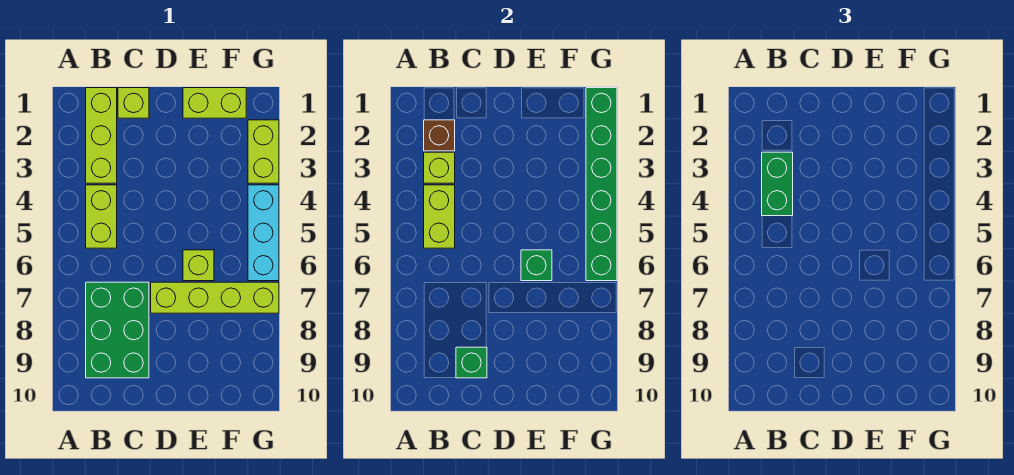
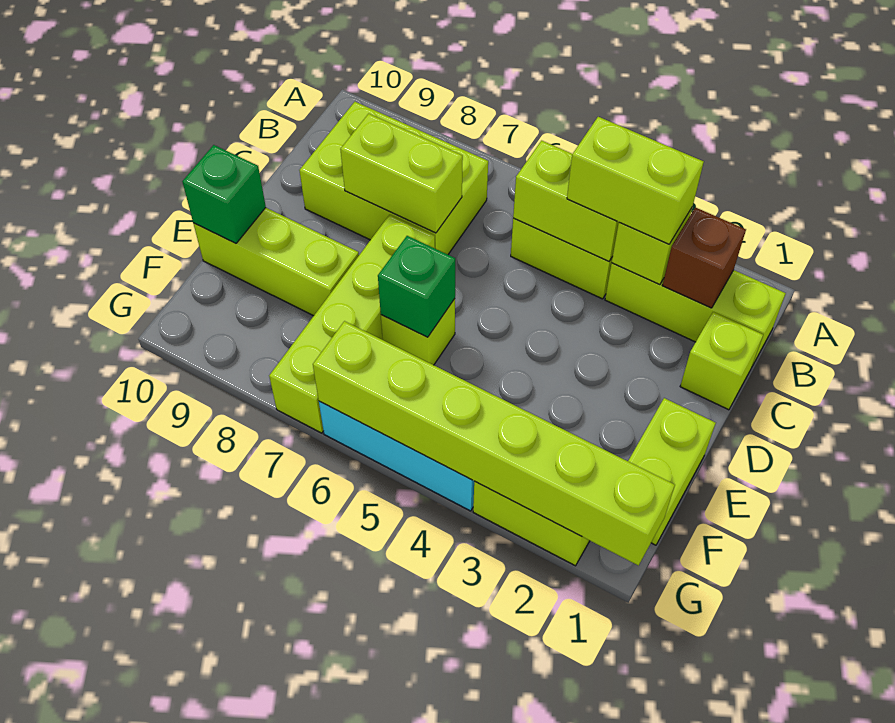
green 1x2 brick [762,152,793,216] -> lime 1x2 brick [567,117,704,244]
green 2x3 brick [86,282,149,378] -> lime 2x3 brick [299,102,488,255]
none -> lime 1x2 brick [340,114,463,233]
green 1x1 brick [456,347,487,378] -> green 1x1 brick moved to [182,145,266,243]
none -> lime 1x3 brick [193,208,359,316]
green 1x6 brick [586,88,617,281] -> lime 1x6 brick [313,321,675,566]

